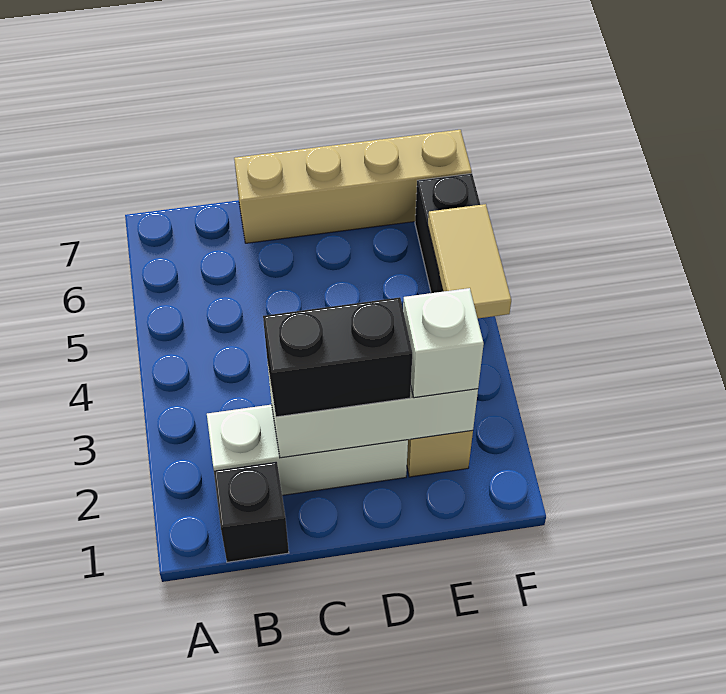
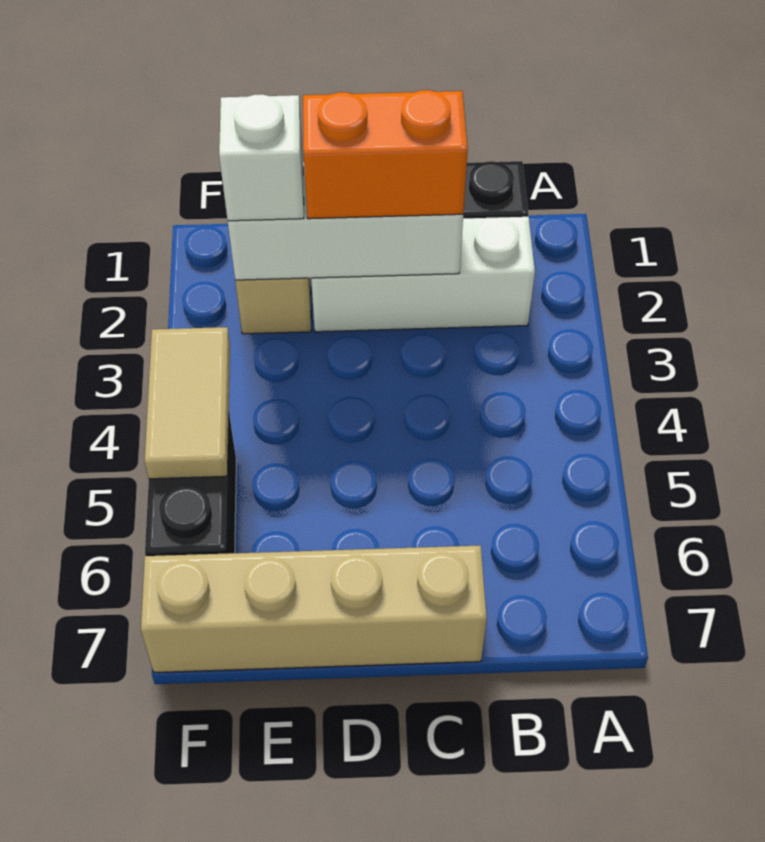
black 1x2 brick [263,297,412,417] -> orange 1x2 brick [303,90,468,219]

